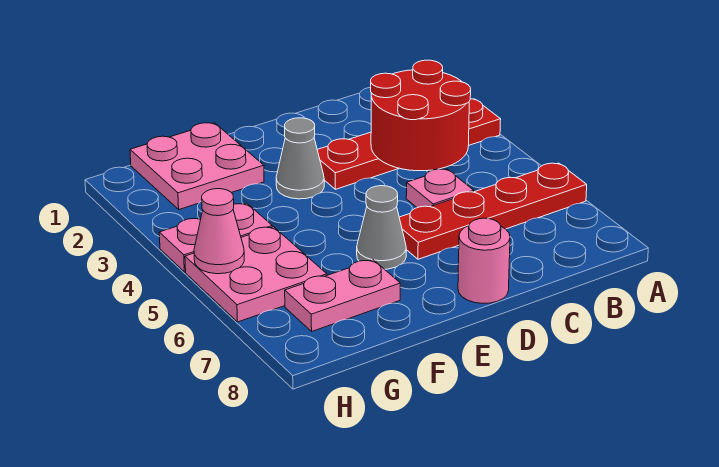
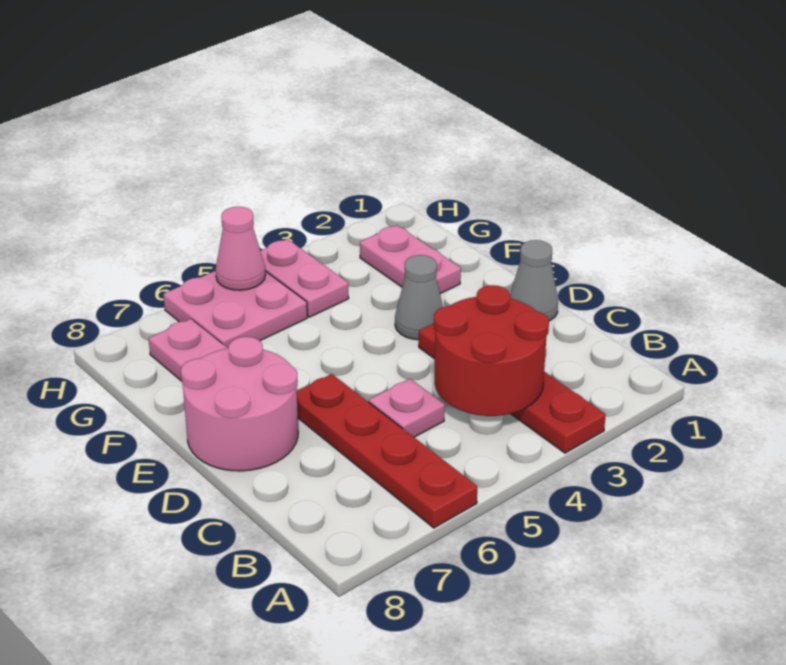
pink 1x1 round brick [458,218,510,304] -> pink 2x2 round brick [181,337,298,471]
grey 1x1 cone [357,186,406,269] -> grey 1x1 cone moved to [510,240,558,321]
pink 2x2 plate [130,123,264,209] -> pink 1x2 plate [360,225,461,294]

